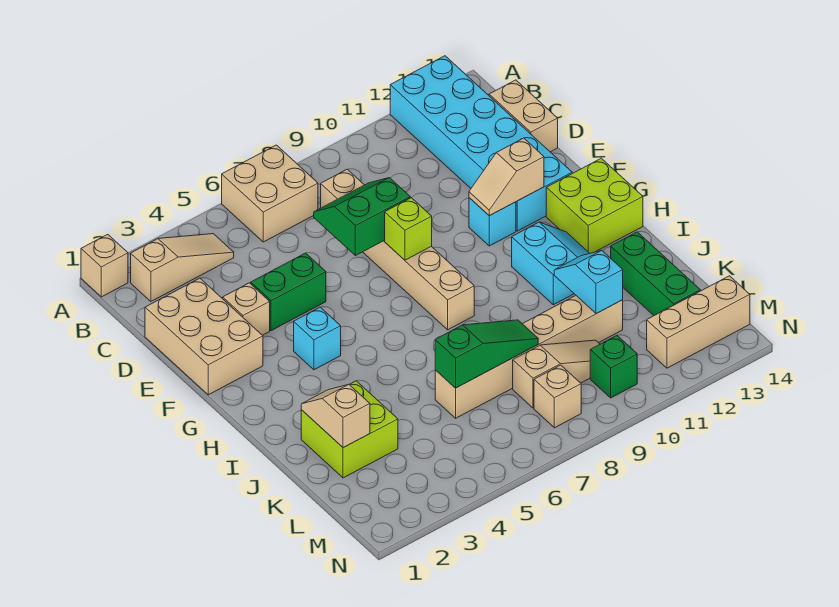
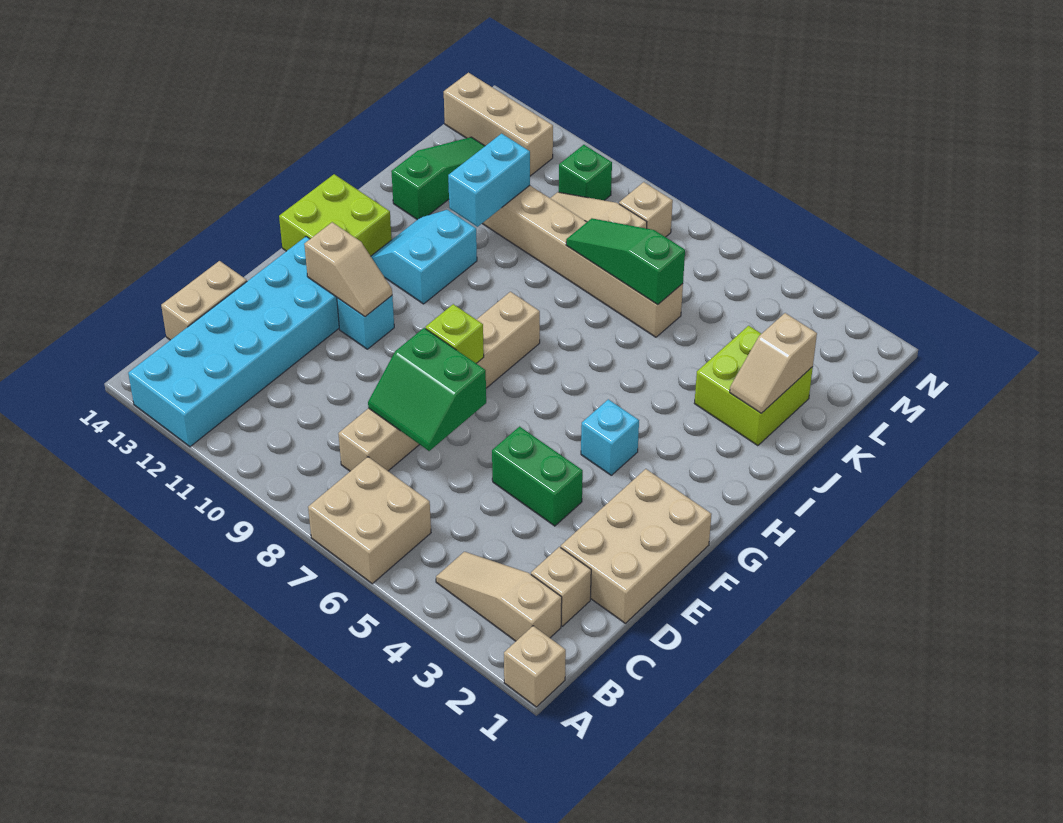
tan 1x1 brick [223,283,270,335] -> tan 1x1 brick moved to [531,547,591,626]
cyan 1x2 slope [554,250,623,314] -> cyan 1x2 brick [448,134,530,227]
green 1x3 brick [611,232,700,315] -> green 1x3 slope [391,137,485,220]

